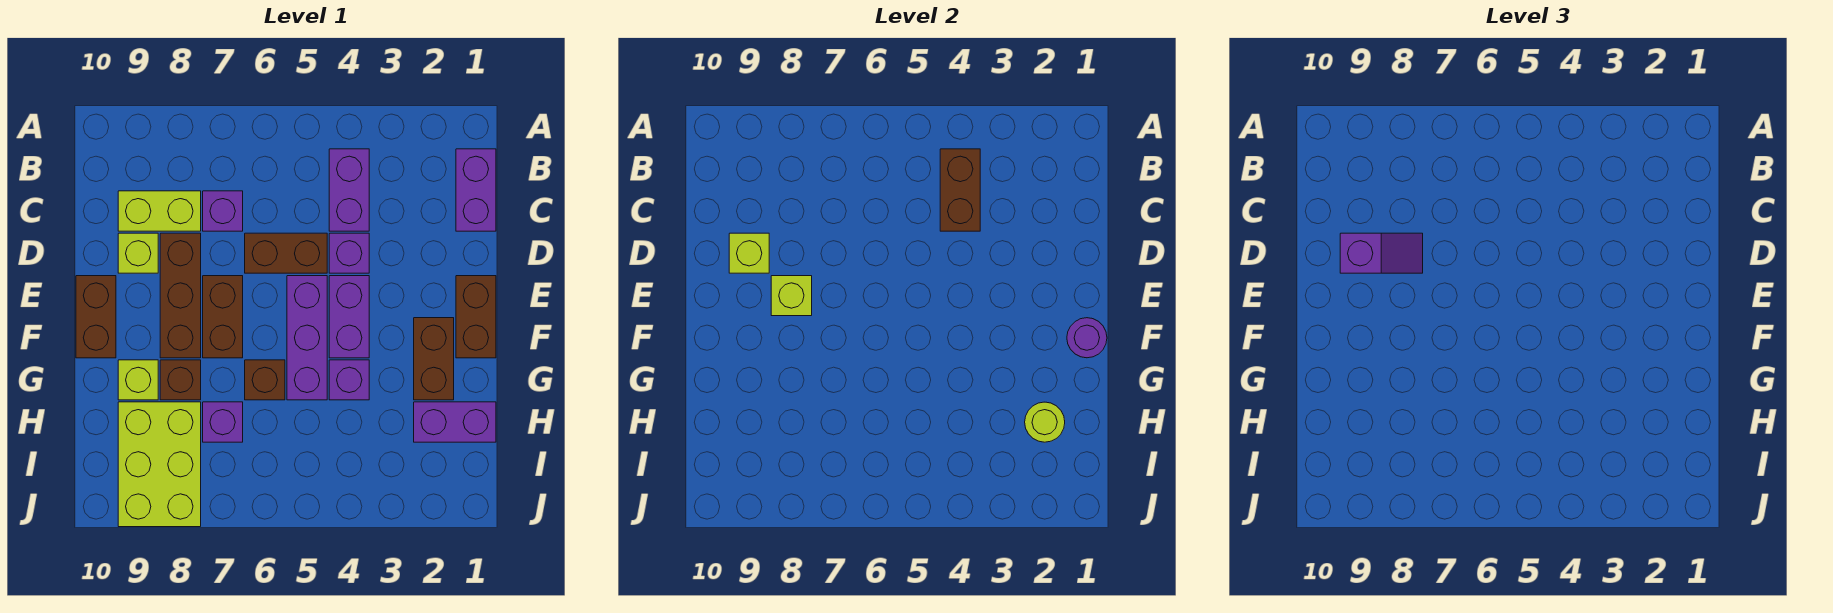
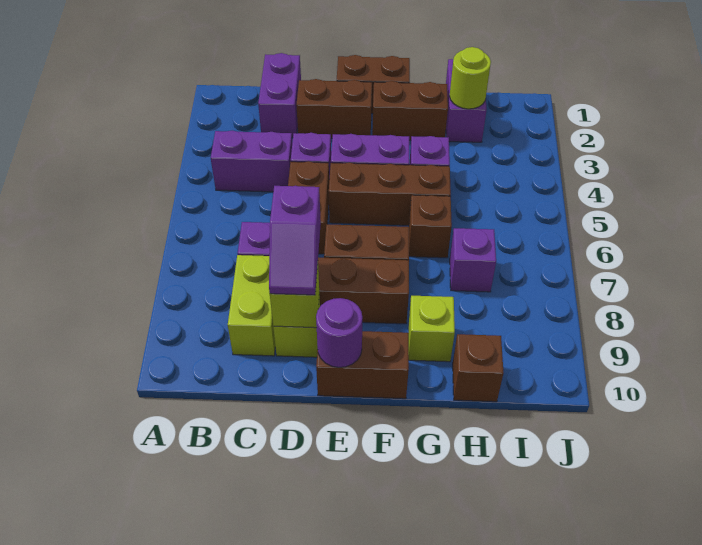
purple 1x2 brick [456,149,496,231] -> purple 1x2 brick turned to [258,53,301,137]
brown 1x2 brick [940,149,980,231] -> brown 1x2 brick moved to [296,79,372,138]
purple 1x2 slope [1340,233,1423,273] -> purple 1x2 slope turned to [269,186,321,295]
purple 1x3 brick [287,276,327,400] -> brown 1x3 brick [329,163,451,225]
lime 1x1 brick [771,276,812,316] -> none
purple 1x1 round brick [1067,318,1107,358] -> purple 1x1 round brick moved to [316,298,362,368]
brown 1x1 brick [160,360,201,400] -> brown 1x1 brick moved to [453,334,504,402]
lime 2x3 brick [118,402,201,527] -> none

